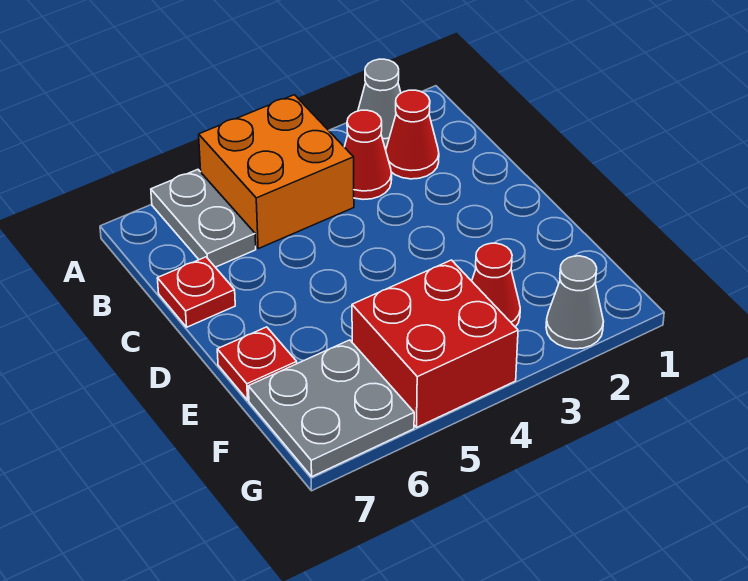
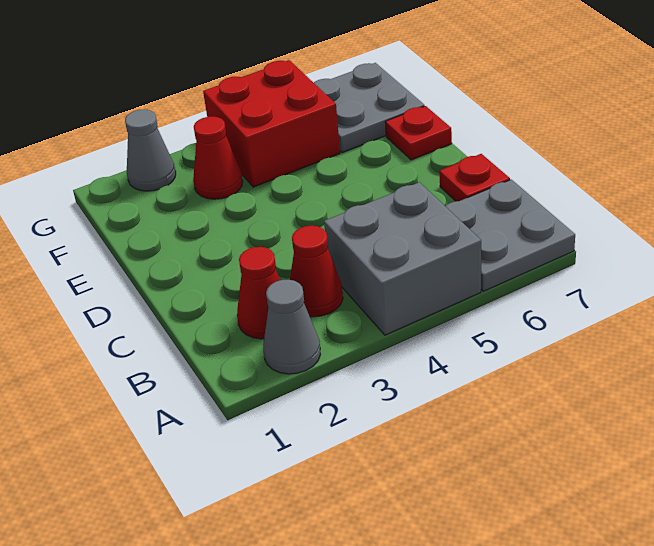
orange 2x2 brick [199,95,354,249] -> grey 2x2 brick [324,182,481,335]
grey 1x2 plate [151,170,256,267] -> grey 2x2 plate [445,180,575,291]

